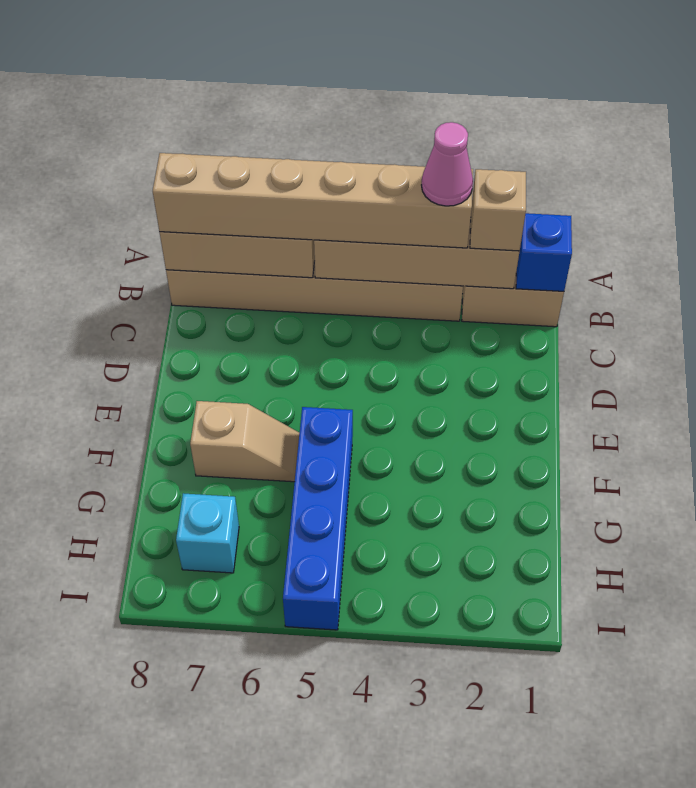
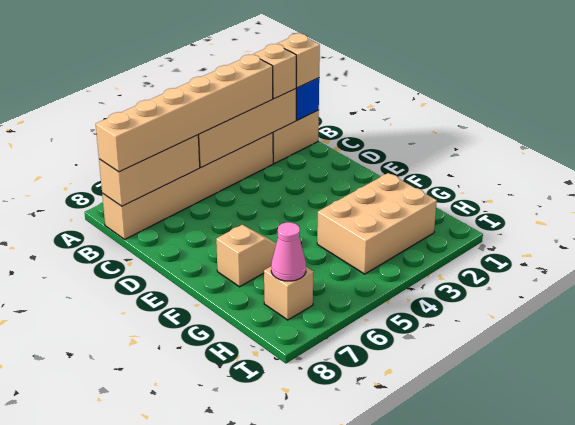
none -> tan 1x1 brick [277,33,320,88]
pink 1x1 cone [422,122,473,206] -> pink 1x1 cone moved to [271,222,306,281]
blue 1x4 brick [283,407,353,630] -> none
none -> tan 2x3 brick [317,173,437,274]
cyan 1x1 brick [176,493,239,573] -> tan 1x1 brick [264,267,313,320]

